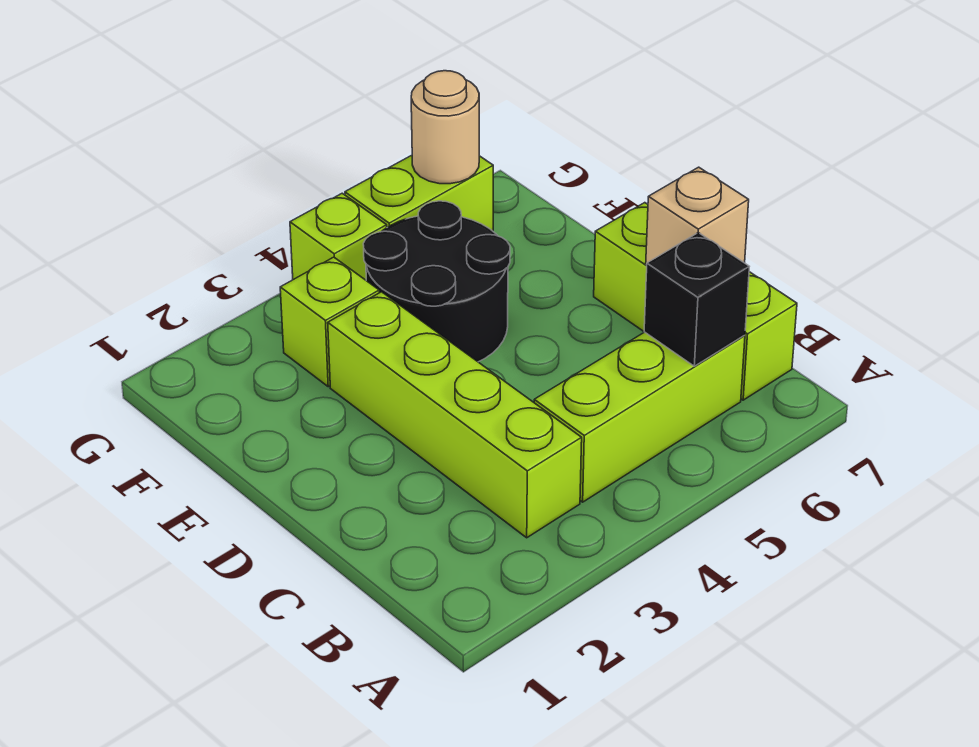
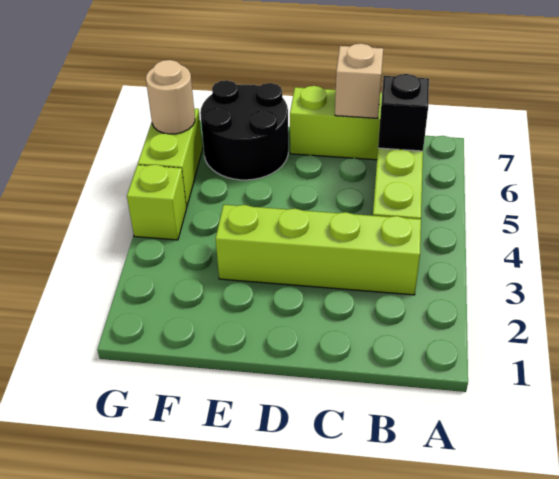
black 2x2 round brick [363,201,510,362] -> black 2x2 round brick moved to [200,80,288,180]
lime 1x1 brick [280,257,379,387] -> none

